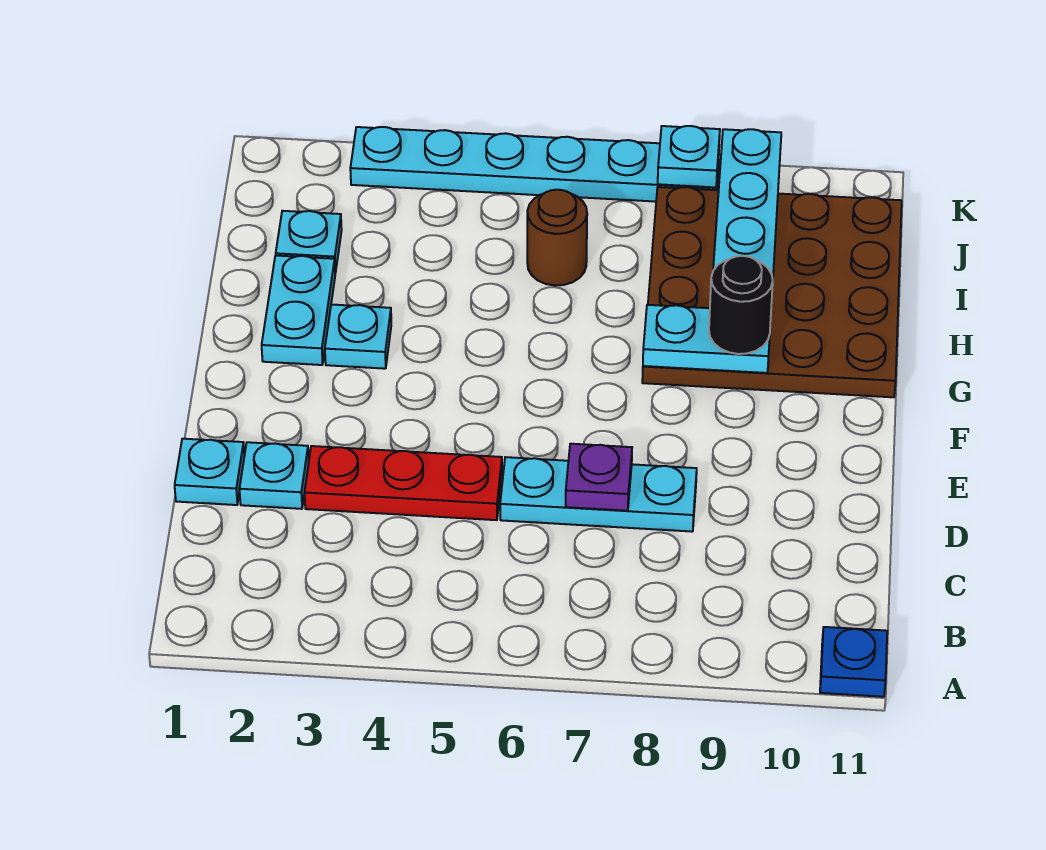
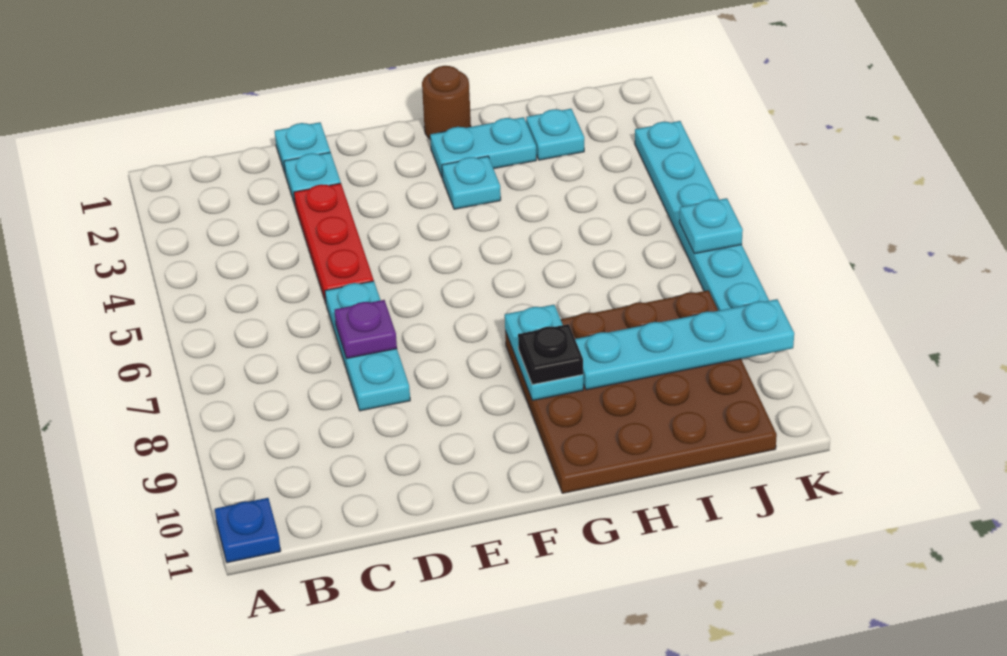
black 1x1 round brick [709,256,773,354] -> black 1x1 plate [518,324,583,385]
brown 1x1 round brick [527,190,587,286] -> brown 1x1 round brick moved to [422,66,471,140]
cyan 1x1 plate [658,126,720,187] -> cyan 1x1 plate moved to [679,198,743,254]

